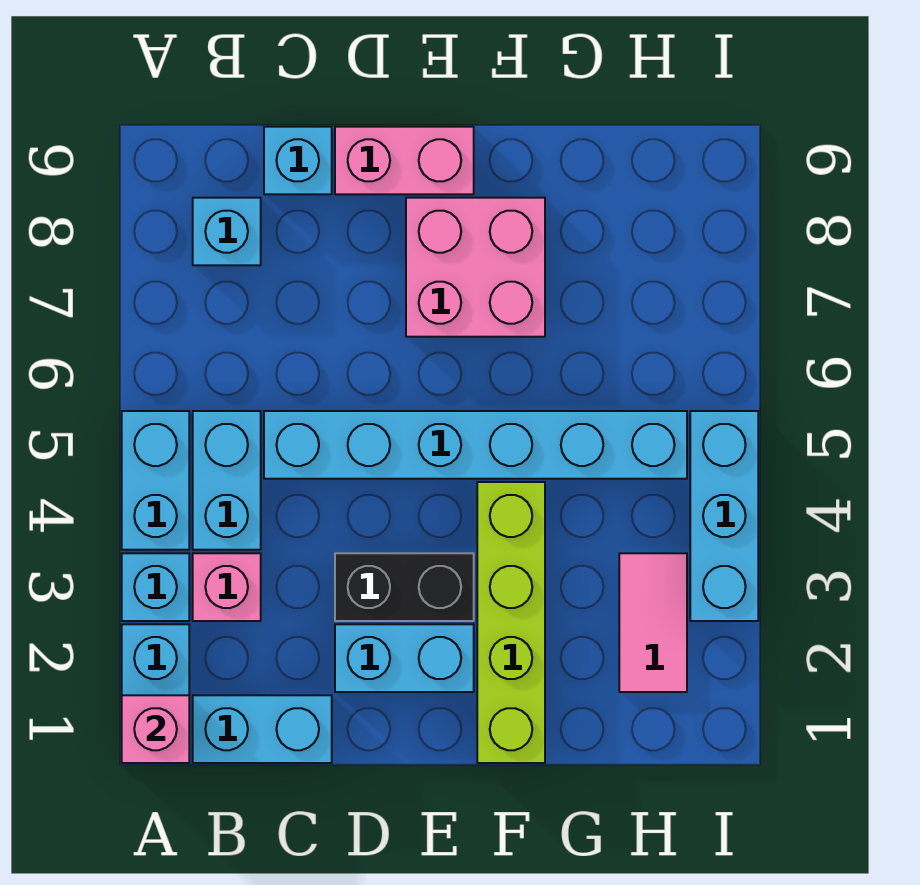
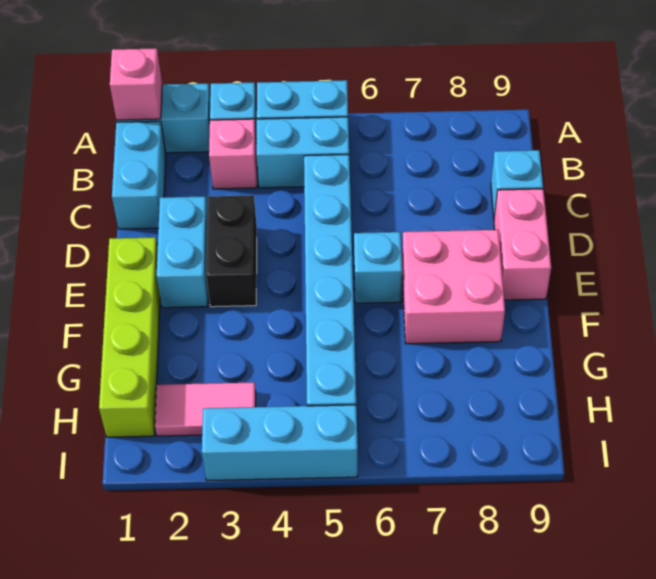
cyan 1x1 brick [193,198,261,265] -> cyan 1x1 brick moved to [354,232,402,303]
lime 1x4 brick [477,482,545,763] -> lime 1x4 brick turned to [99,237,160,437]

